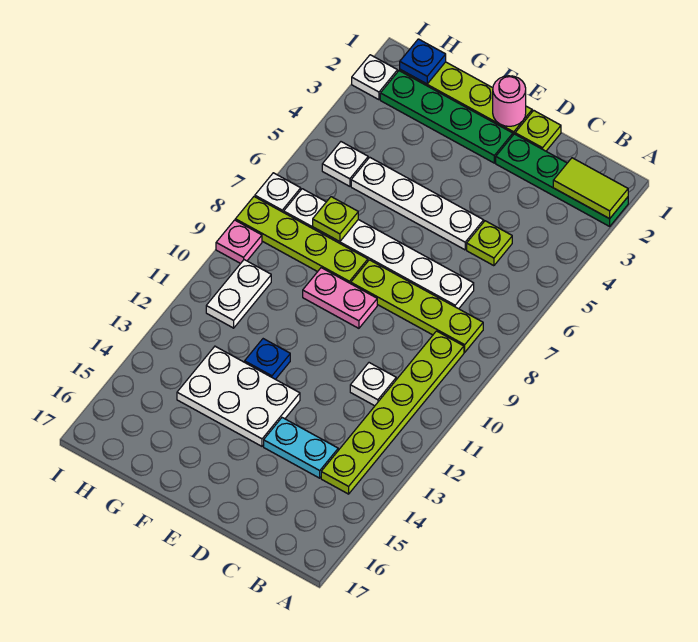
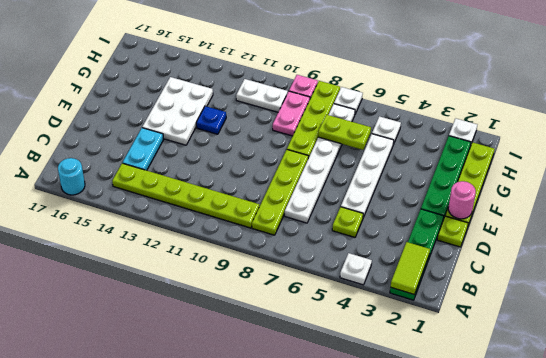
none -> cyan 1x1 round brick [58,158,85,195]
white 1x1 plate [350,363,396,406] -> white 1x1 plate moved to [340,253,372,285]
pink 1x2 plate [303,268,377,328] -> pink 1x2 plate moved to [273,91,310,136]
lime 1x1 plate [313,197,358,242] -> lime 1x2 plate [318,115,371,150]
blue 1x1 plate [400,39,446,84] -> none

